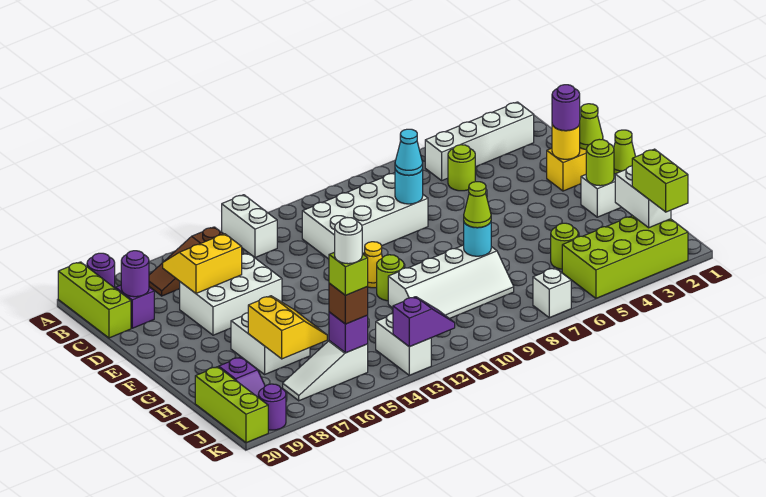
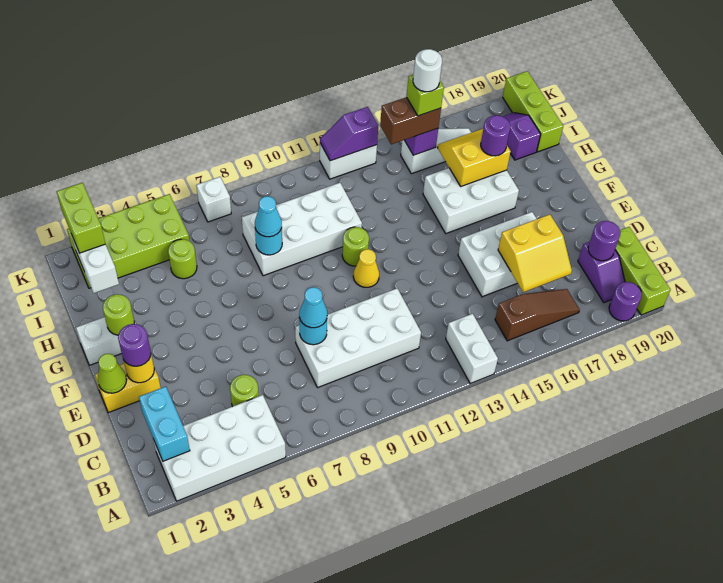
white 1x4 brick [425,102,534,180] -> white 2x4 brick [153,395,286,501]
none -> cyan 1x2 brick [139,386,190,461]
lime 1x1 cone [614,130,636,174] -> none
white 2x2 brick [231,313,310,374] -> white 2x3 brick [423,168,519,233]
white 2x4 slope [388,245,514,319] -> white 2x4 brick [242,183,362,276]
lime 1x1 cone [464,182,491,228] -> cyan 1x1 cone [255,196,282,237]
yellow 2x2 slope [248,296,327,359] -> yellow 2x2 slope turned to [438,129,511,186]
white 1x2 brick [376,314,431,375] -> white 1x2 brick turned to [320,143,377,179]
brown 1x1 brick [329,283,368,324] -> brown 1x2 brick [380,97,441,144]
purple 1x1 round brick [258,384,286,430] -> purple 1x1 round brick moved to [481,115,510,156]

